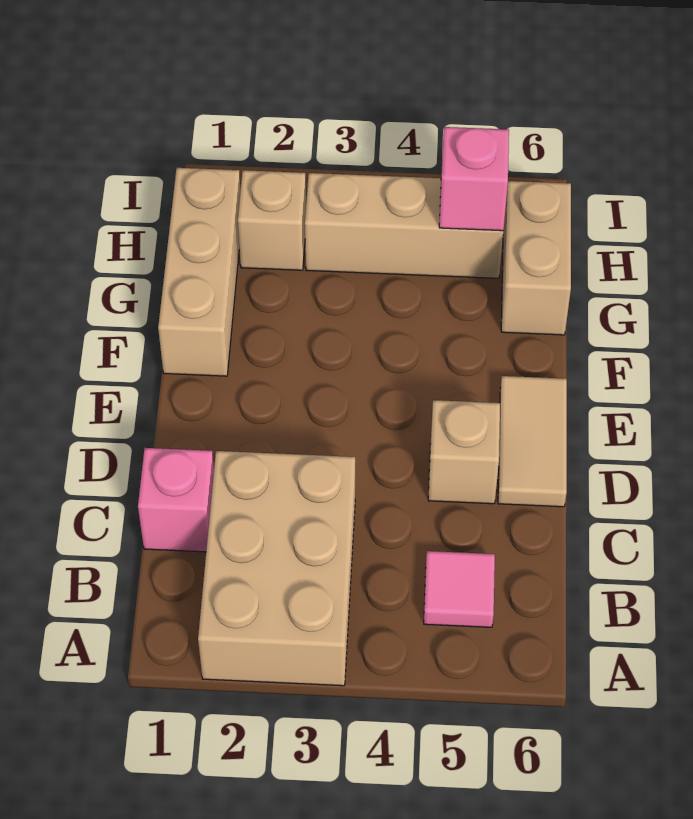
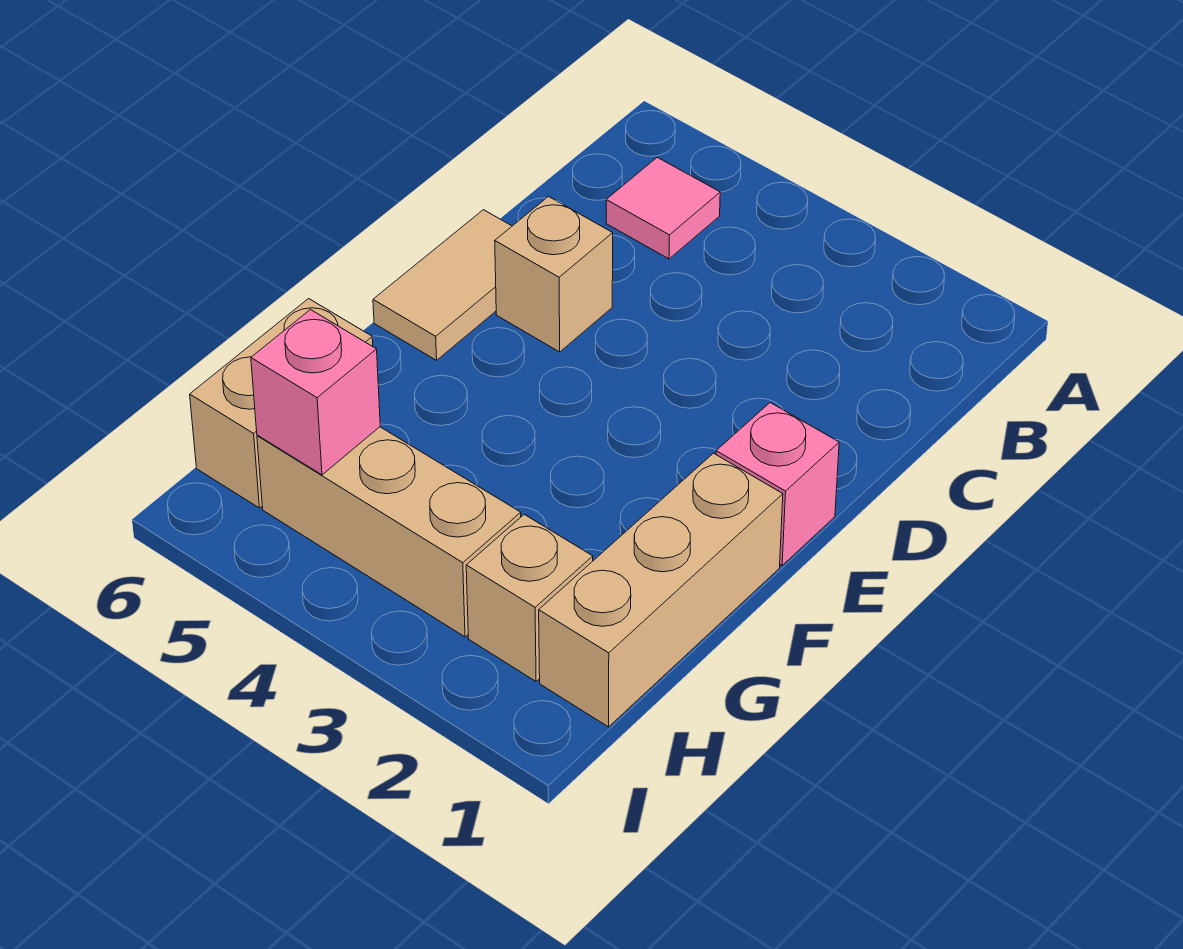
tan 2x3 brick [198,451,355,686] -> none
pink 1x1 brick [138,448,214,552] -> pink 1x1 brick moved to [716,403,839,565]

